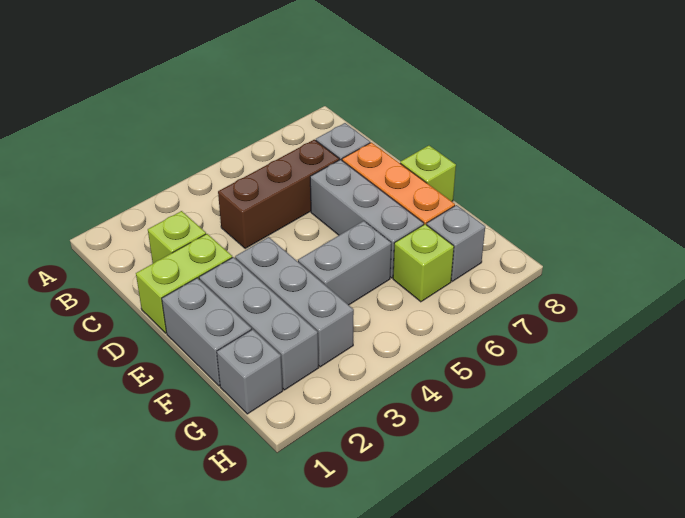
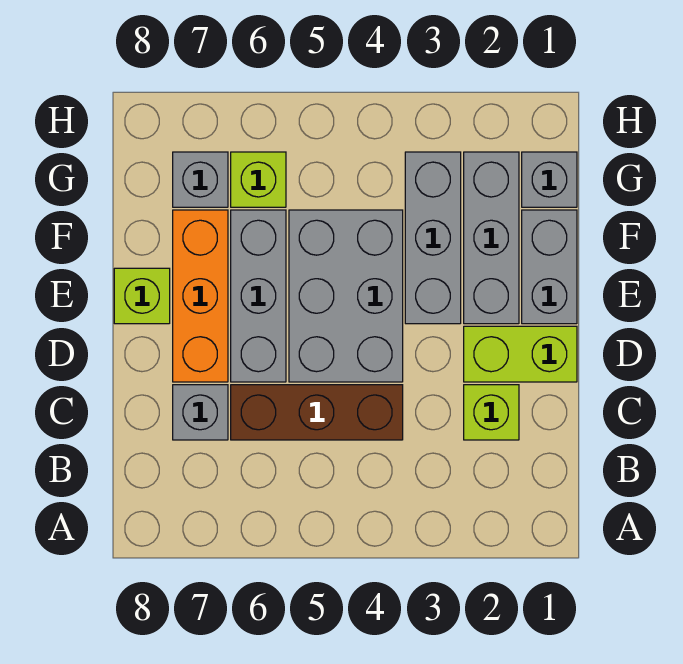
grey 1x2 brick [298,221,391,305] -> grey 2x3 brick [289,210,403,382]

